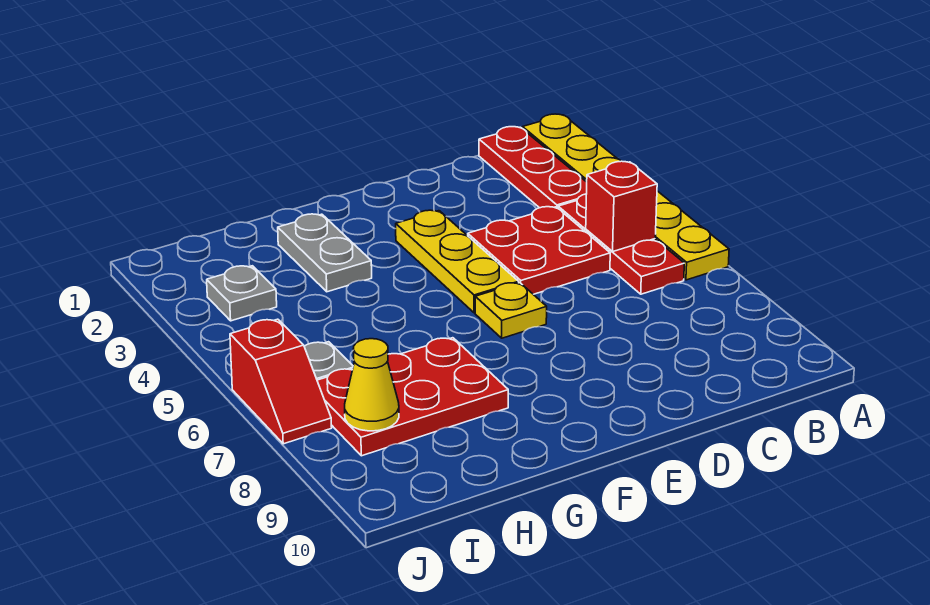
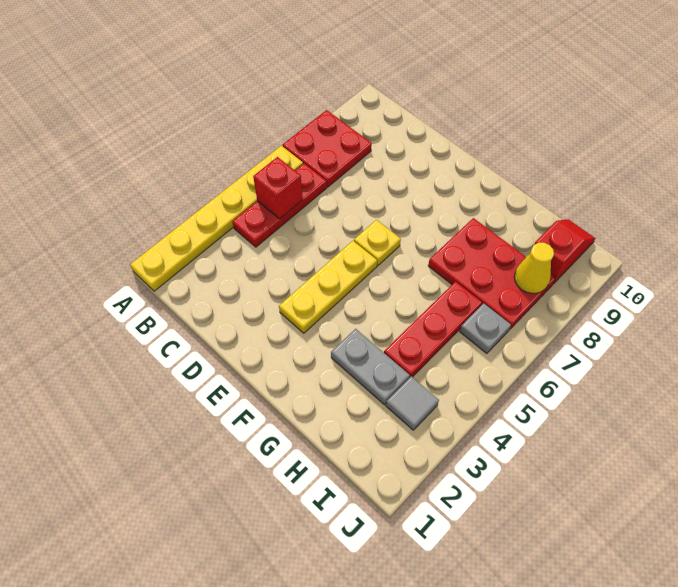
red 1x3 plate [479,127,587,208] -> red 1x3 plate moved to [384,281,482,378]
red 2x2 plate [468,207,610,294] -> red 2x2 plate moved to [283,110,372,187]
grey 1x2 plate [278,214,372,292] -> grey 1x2 plate turned to [331,329,410,405]
grey 1x1 plate [207,266,277,321] -> grey 1x1 tile [386,376,439,430]
red 1x2 slope [230,319,332,444] -> red 1x2 slope moved to [534,219,595,284]

